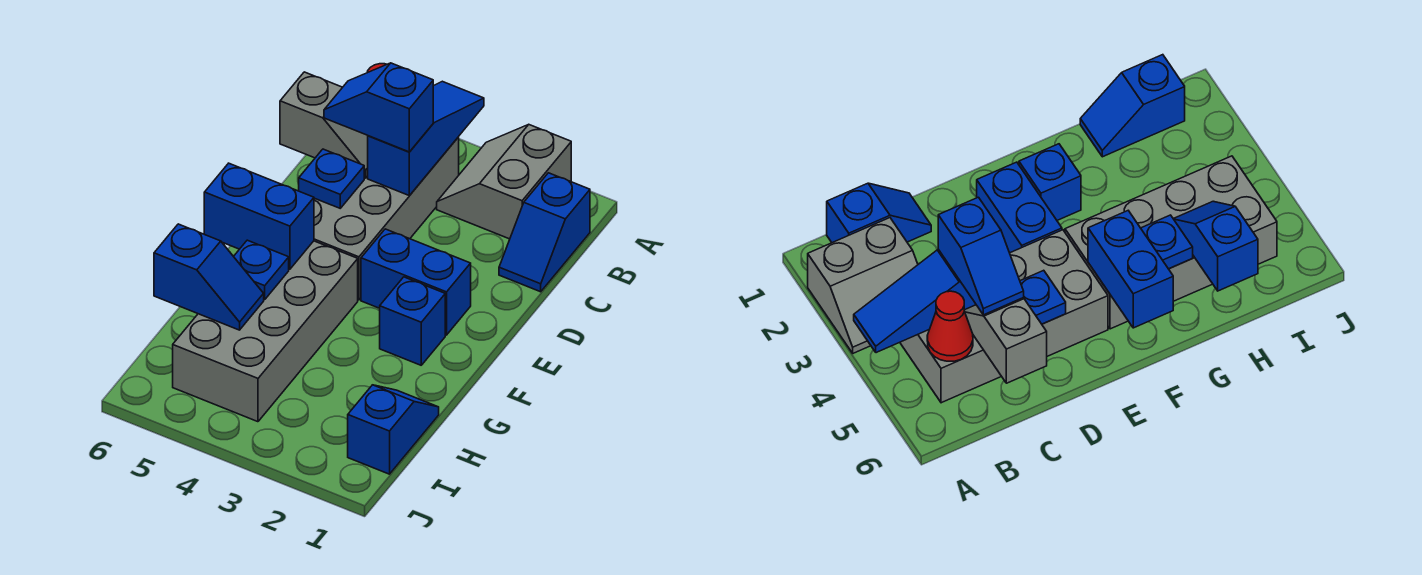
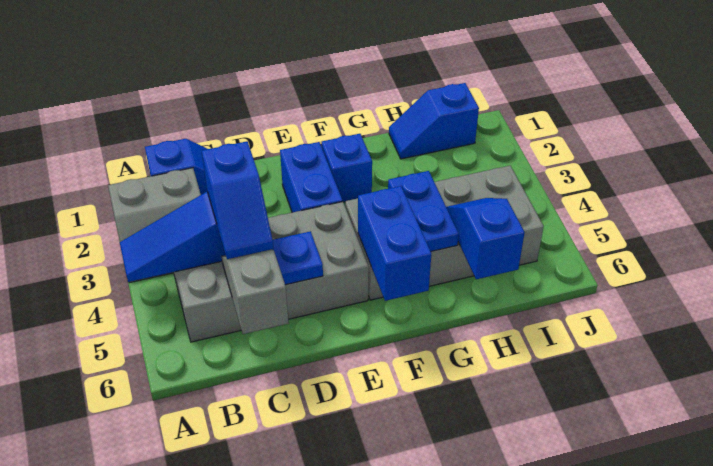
red 1x1 cone [927,291,973,361] -> none
blue 1x1 plate [234,240,289,300] -> blue 1x2 plate [388,171,459,251]

